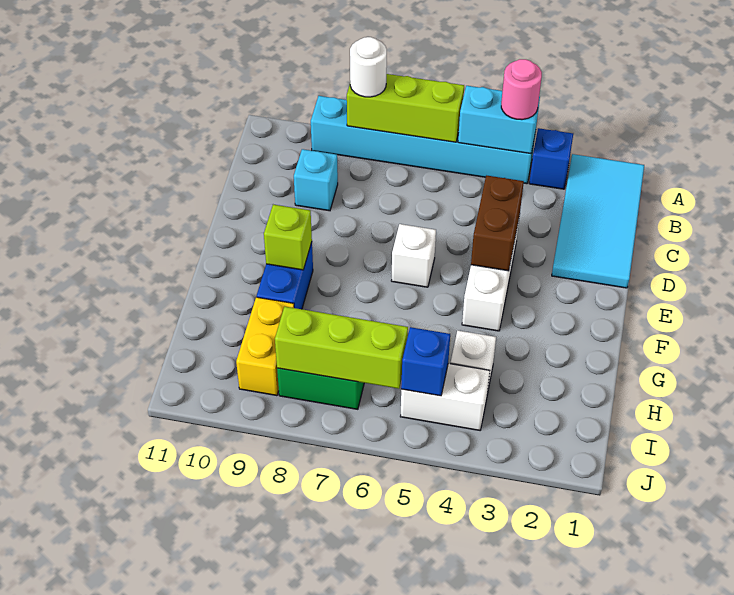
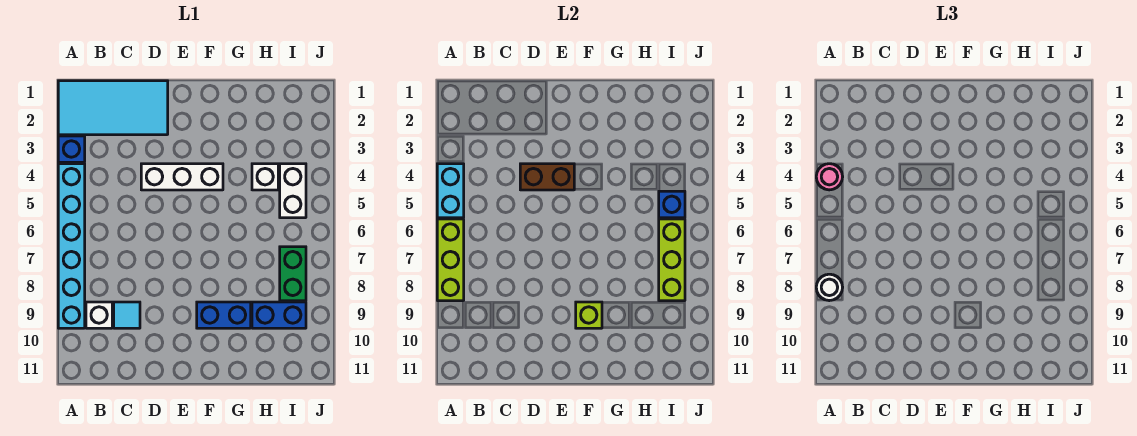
cyan 1x1 brick [294,149,338,211] -> cyan 1x1 tile [114,302,140,328]
white 1x1 brick [391,224,436,287] -> white 1x1 brick moved to [86,302,112,328]
yellow 1x2 brick [236,297,294,396] -> blue 1x2 brick [252,302,306,328]

